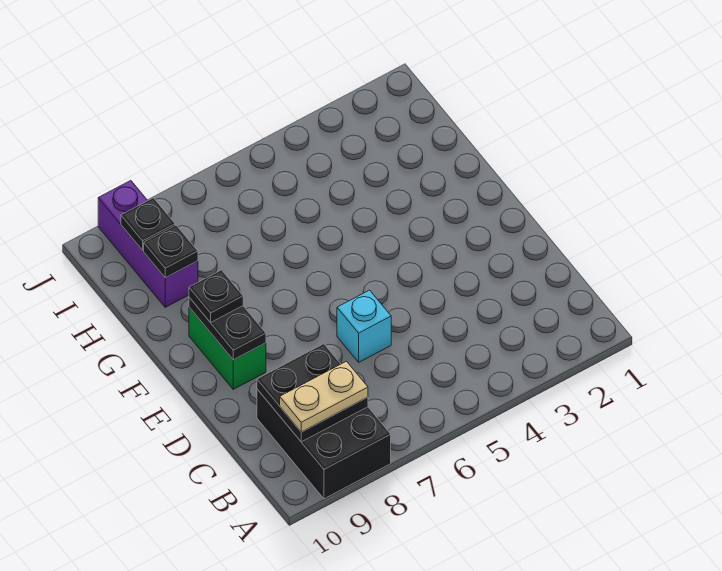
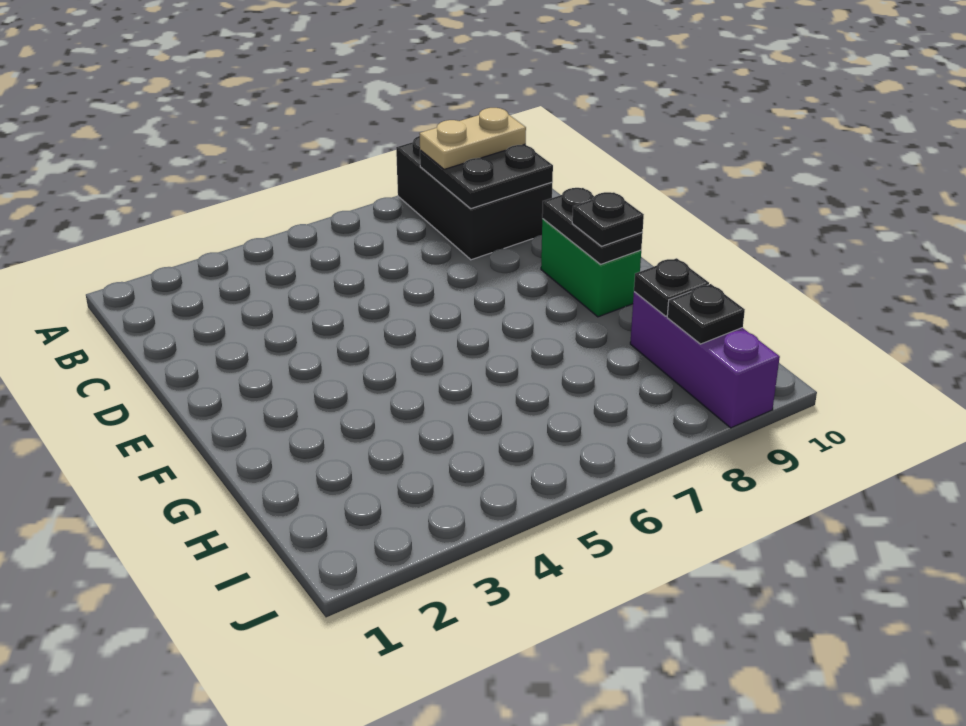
cyan 1x1 brick [337,290,391,362] -> none

